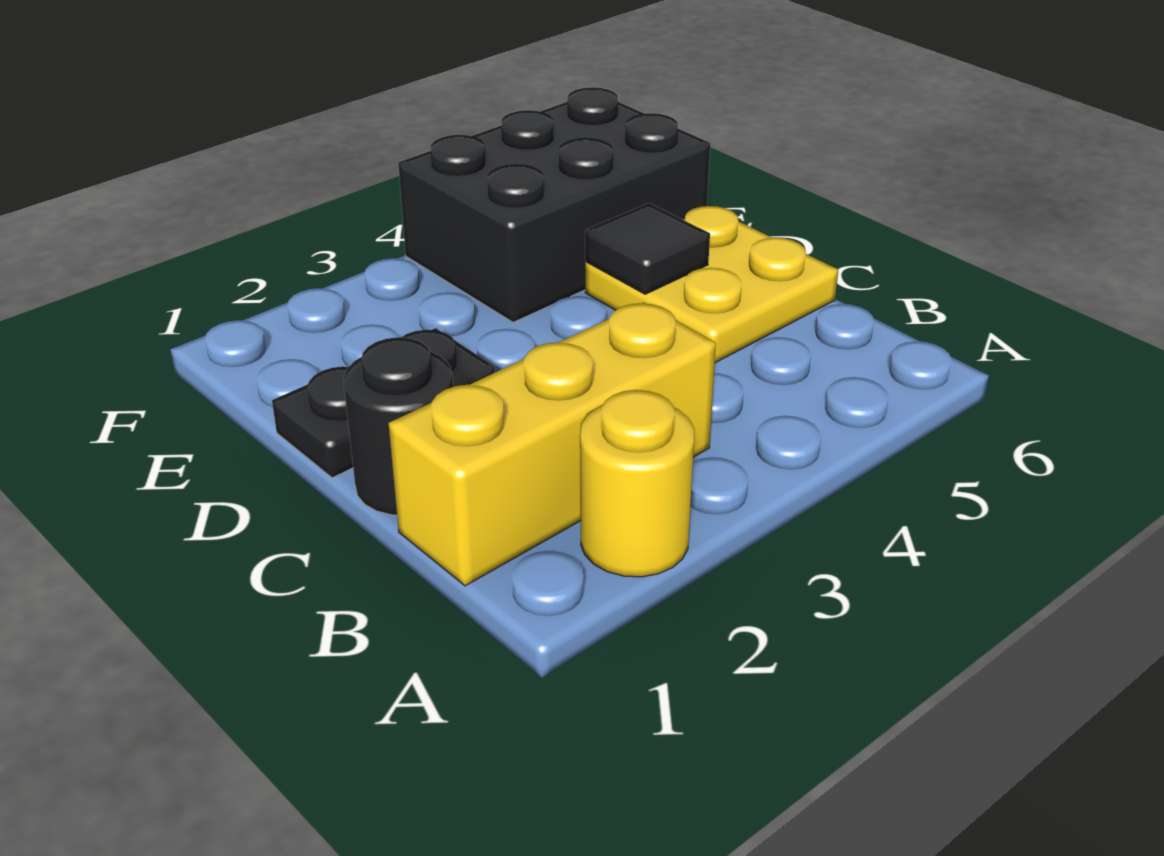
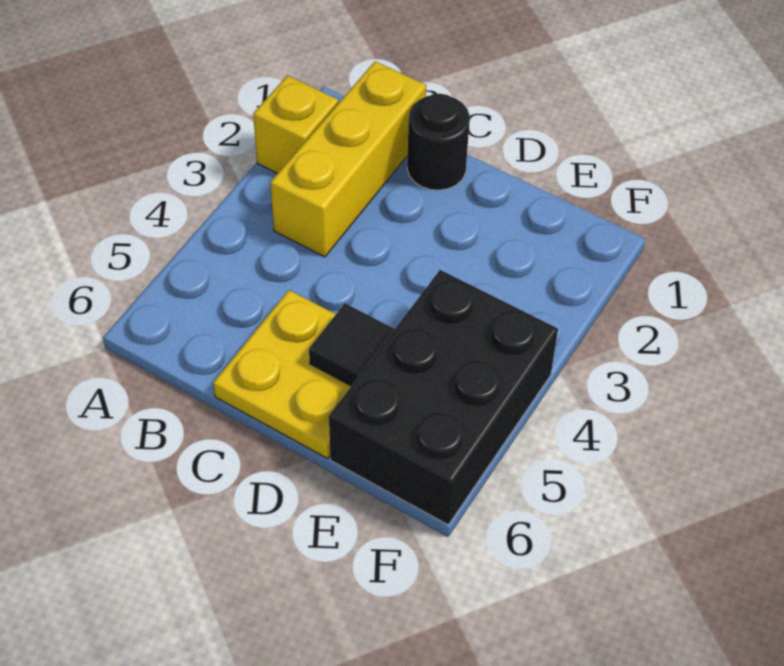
yellow 1x1 round brick [580,390,694,577] -> yellow 1x1 brick [253,75,338,174]
black 1x2 plate [272,328,495,478] -> none

